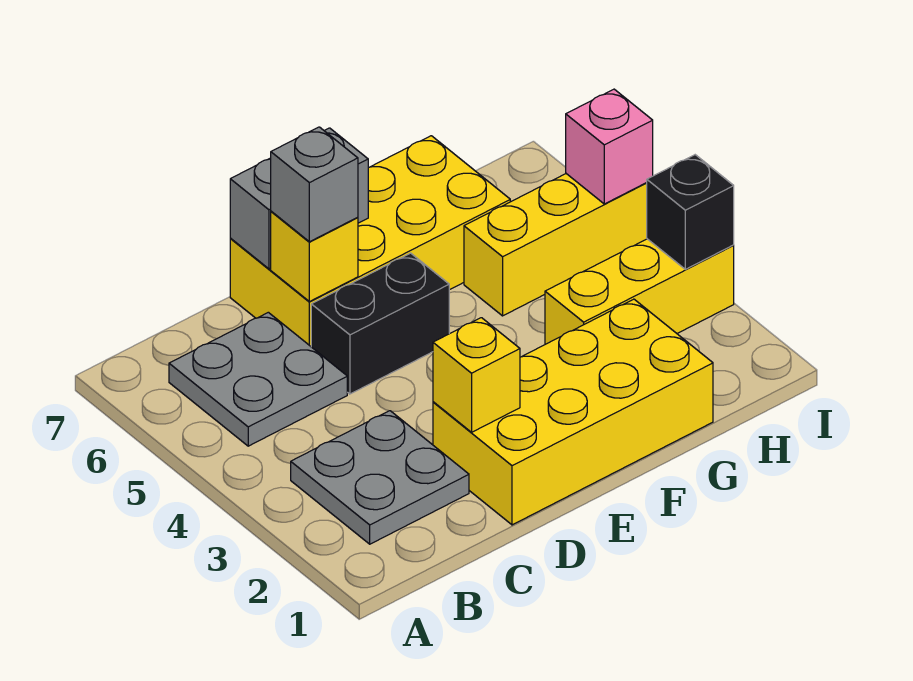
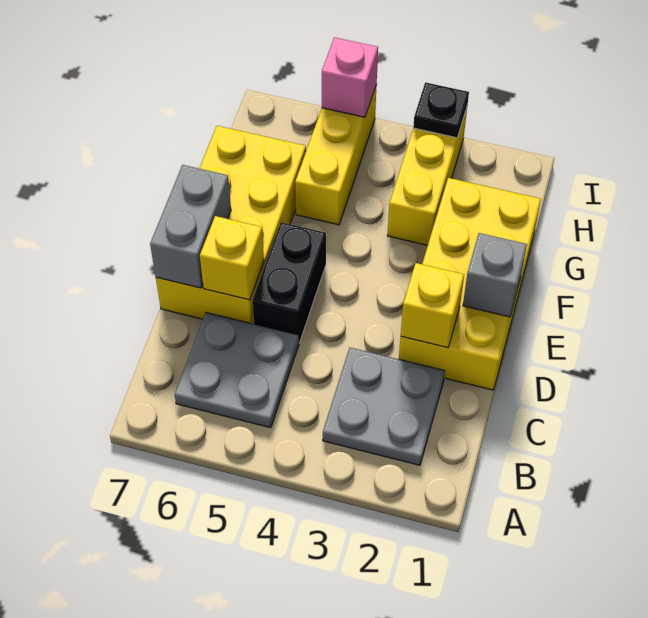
grey 1x1 brick [271,127,358,242] -> grey 1x1 brick moved to [463,233,527,317]
black 1x1 brick [647,155,734,269] -> black 1x1 plate [413,82,469,138]

